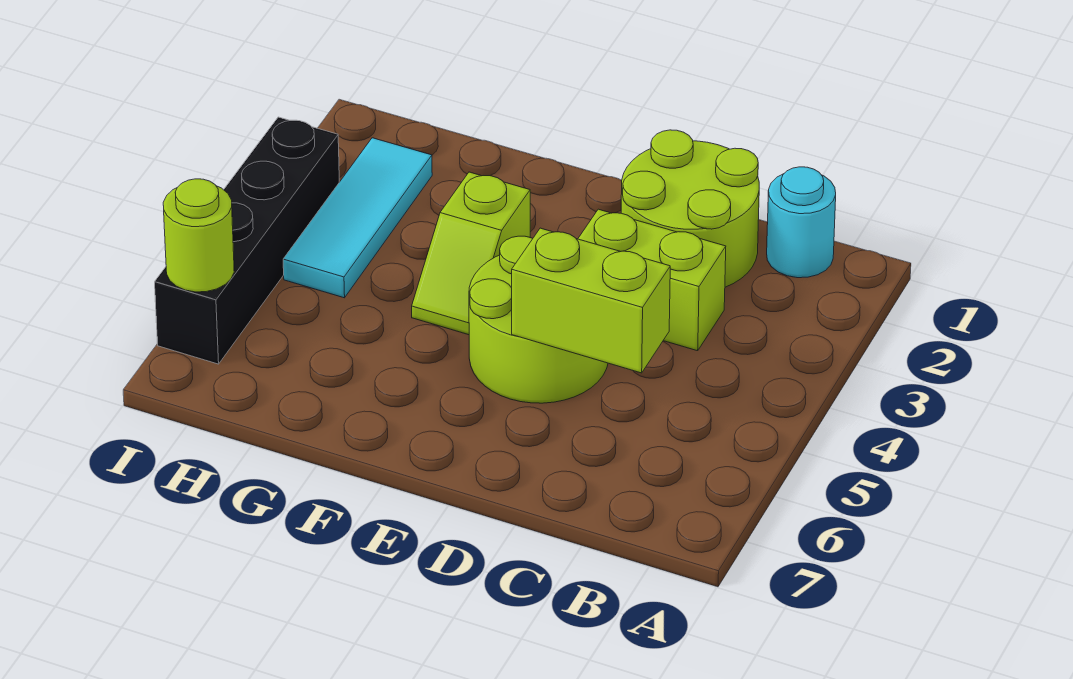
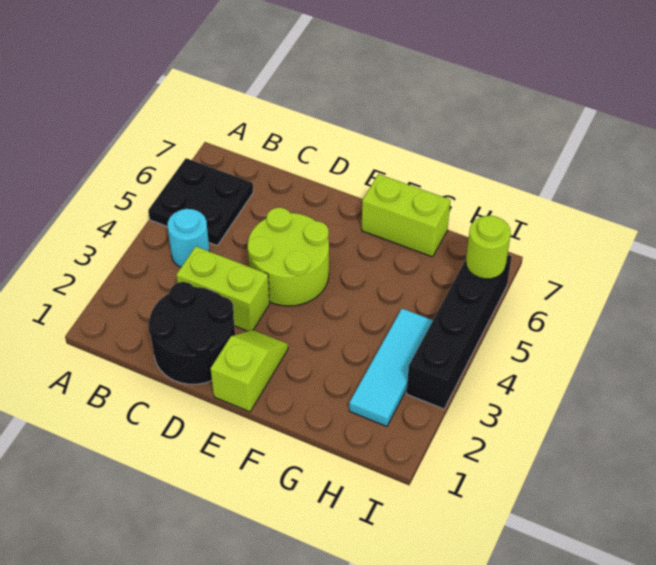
none -> black 2x2 plate [148,158,253,245]
cyan 1x1 round brick [767,167,836,278] -> cyan 1x1 round brick moved to [168,209,210,267]
lime 2x2 round brick [621,130,759,287] -> black 2x2 round brick [148,282,235,384]
lime 1x2 brick [512,228,670,373] -> lime 1x2 brick moved to [362,174,451,257]
lime 1x2 slope [412,172,530,335] -> lime 1x2 slope moved to [211,330,288,412]

